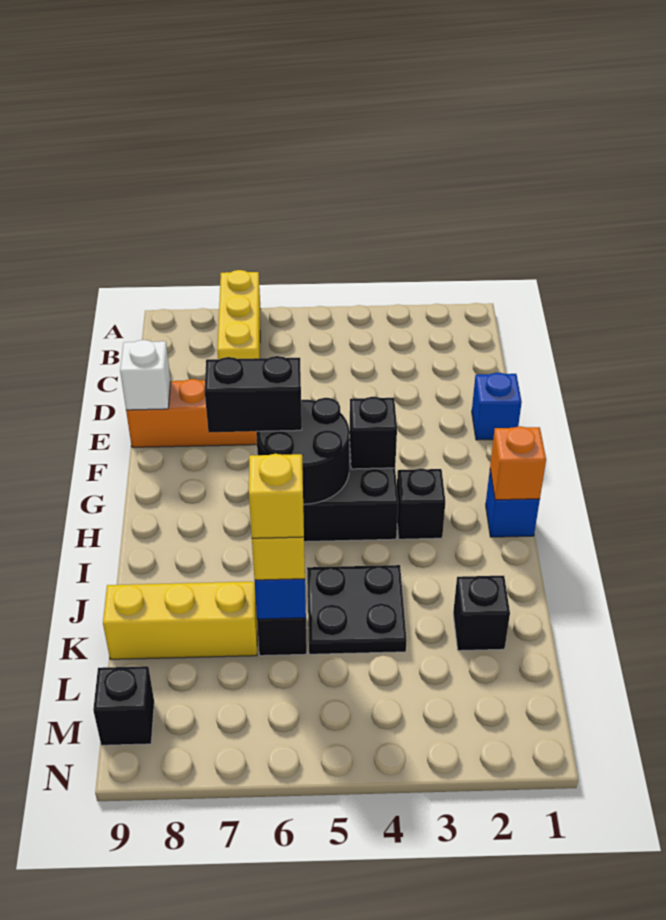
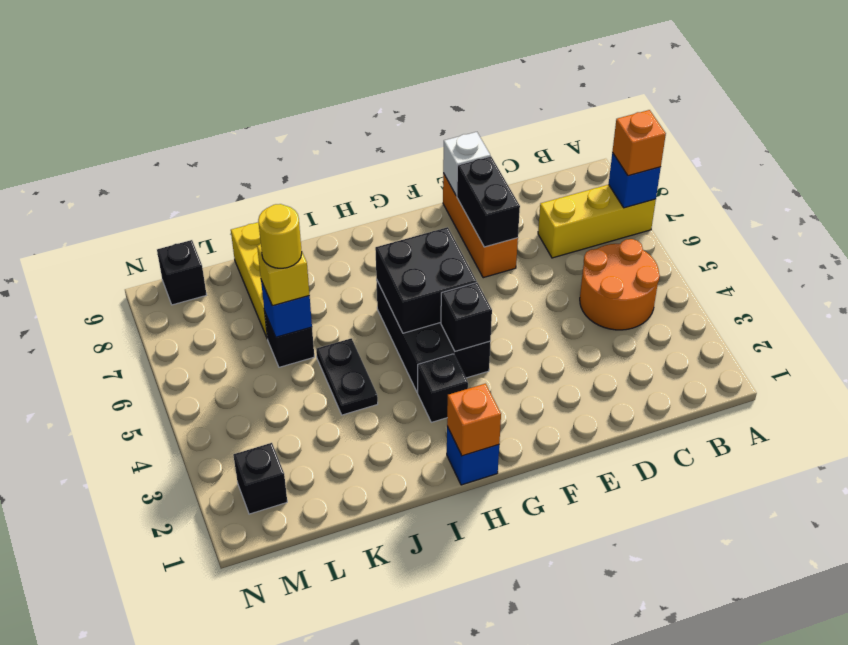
none -> orange 1x1 brick [612,110,666,176]
none -> orange 2x2 round brick [580,239,660,330]
blue 1x1 brick [472,372,522,440] -> blue 1x1 brick moved to [609,153,661,208]
black 2x2 round brick [256,398,350,504] -> black 2x2 brick [375,227,477,333]
black 1x2 brick [205,356,302,432] -> black 1x2 brick moved to [457,156,520,247]
black 2x2 plate [307,565,407,654] -> black 1x2 plate [316,338,378,415]
black 1x1 brick [453,576,510,651] -> black 1x1 brick moved to [233,443,287,514]
yellow 1x1 brick [249,454,304,538] -> yellow 1x1 round brick [258,204,302,268]

